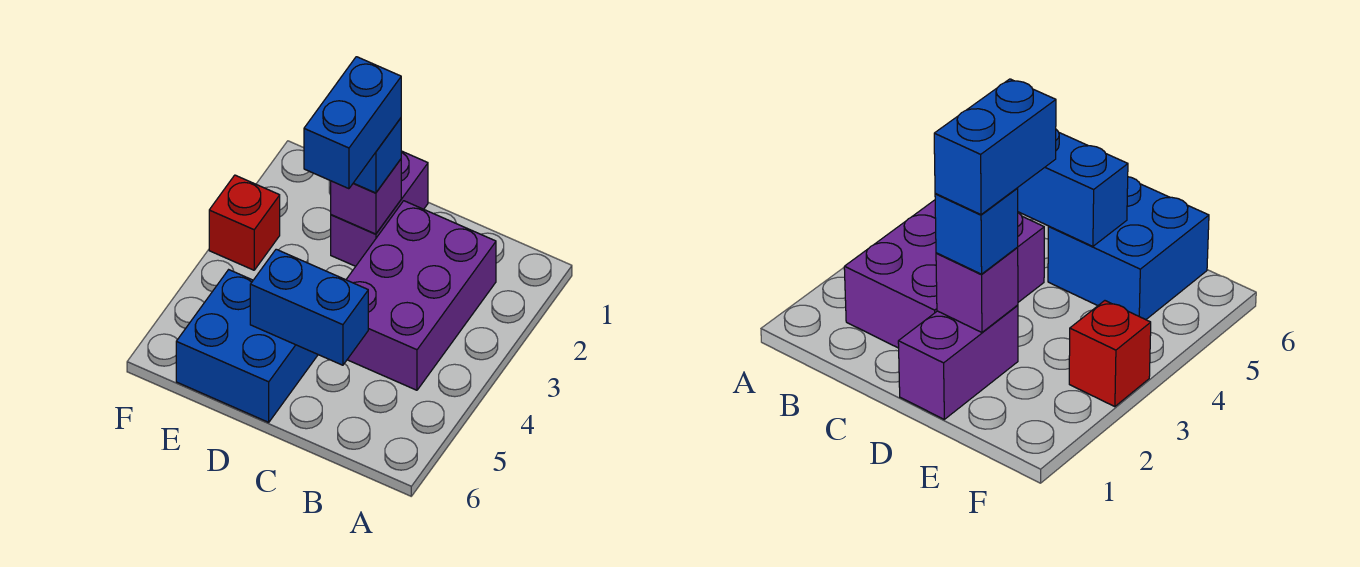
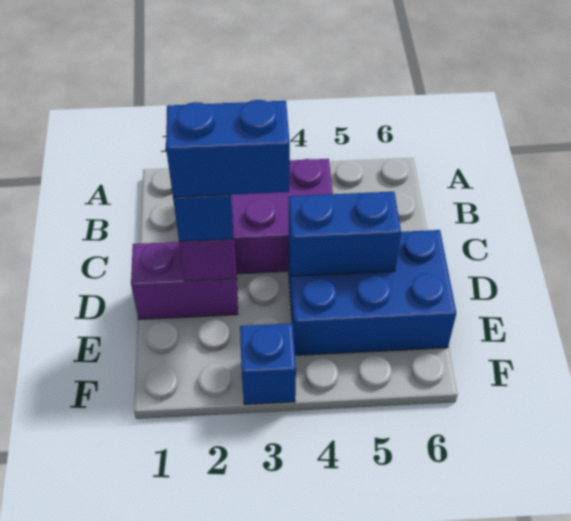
blue 1x2 brick [250,249,368,365] -> blue 1x2 brick turned to [289,192,401,276]
blue 2x2 brick [176,270,318,422] -> blue 2x3 brick [288,230,456,355]
red 1x1 brick [209,175,280,270] -> blue 1x1 brick [240,323,296,404]

